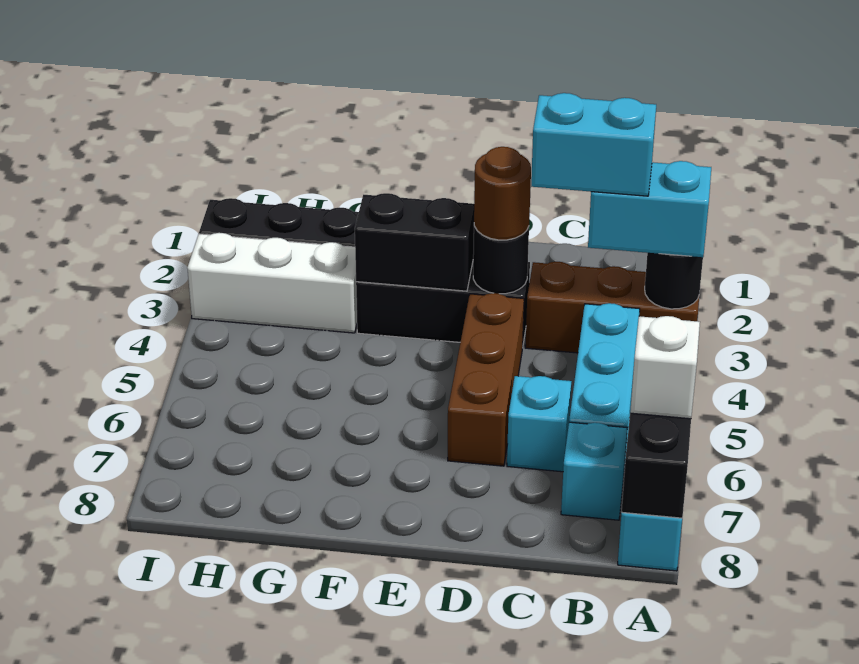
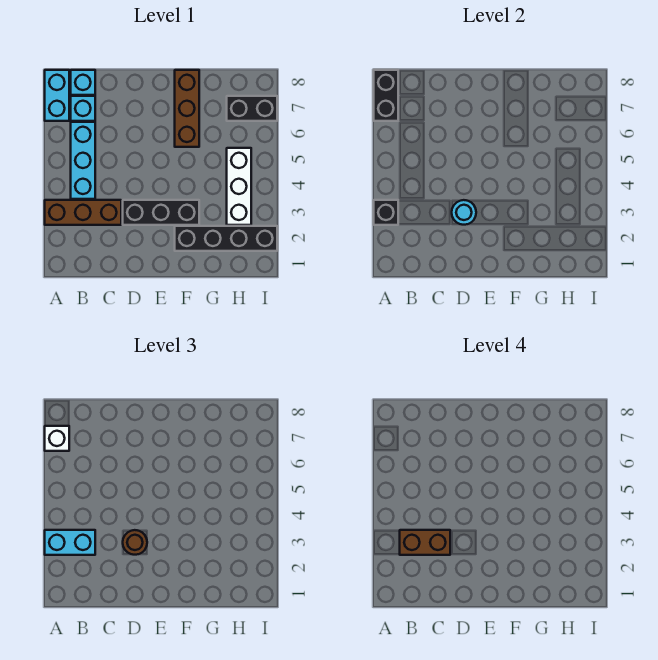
black 1x1 round brick [645,253,703,309] -> black 1x1 brick [374,200,398,225]
cyan 1x2 brick [531,93,656,196] -> brown 1x2 brick [400,530,450,555]
cyan 1x1 brick [507,376,571,472] -> cyan 1x1 brick moved to [71,70,95,95]
black 1x1 round brick [473,226,529,294] -> cyan 1x1 round brick [452,200,476,225]
brown 1x3 brick [448,293,524,466] -> brown 1x3 brick moved to [175,70,199,147]
black 1x2 brick [355,193,474,291] -> black 1x2 brick moved to [227,96,277,121]
white 1x3 brick [187,233,357,333] -> white 1x3 brick turned to [227,148,251,225]

